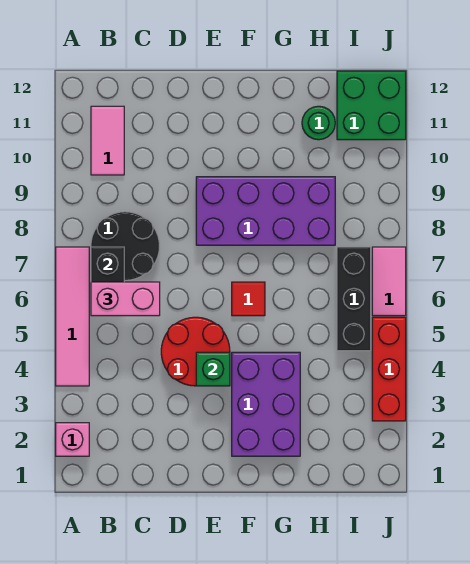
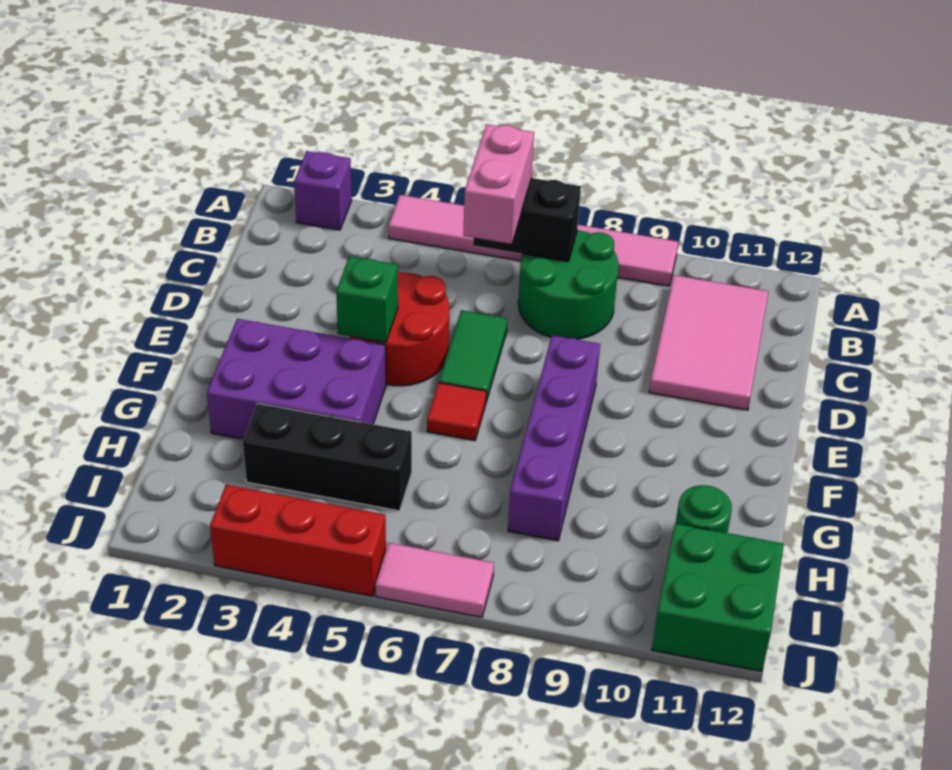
pink 1x1 brick [56,423,89,456] -> purple 1x1 brick [294,151,352,230]
pink 1x4 tile [56,247,89,386] -> pink 1x6 tile [389,195,678,286]
black 2x2 round brick [91,212,159,280] -> green 2x2 round brick [518,230,619,339]
pink 1x2 tile [91,106,124,175] -> pink 2x3 tile [649,275,769,410]
none -> green 1x2 tile [439,310,507,402]
purple 2x4 brick [196,177,335,245] -> purple 1x4 brick [508,335,600,541]
black 1x3 brick [337,247,371,351] -> black 1x3 brick moved to [243,404,412,511]

